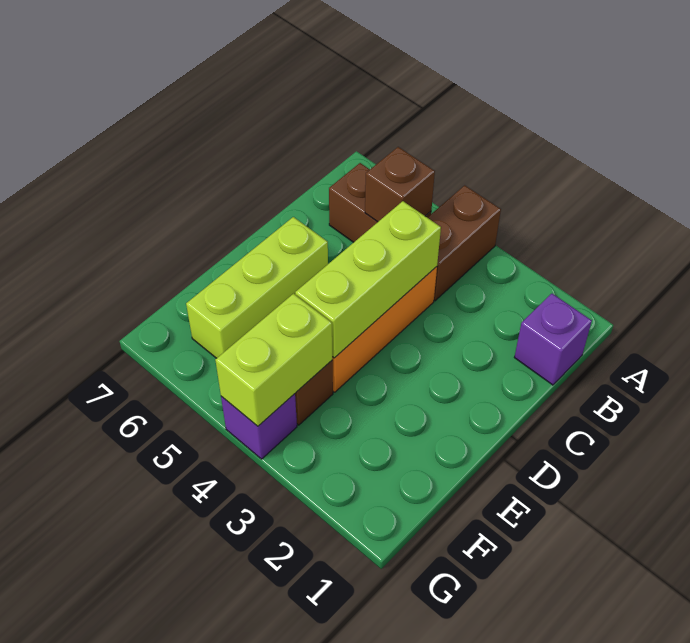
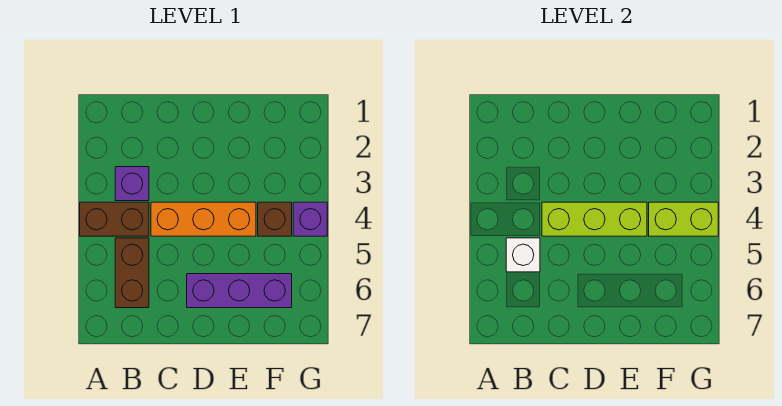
purple 1x1 brick [514,294,592,385] -> purple 1x1 brick moved to [115,167,149,201]
brown 1x1 brick [365,147,435,222] -> white 1x1 brick [506,238,540,272]
lime 1x3 brick [186,217,328,358] -> purple 1x3 brick [187,274,292,308]

